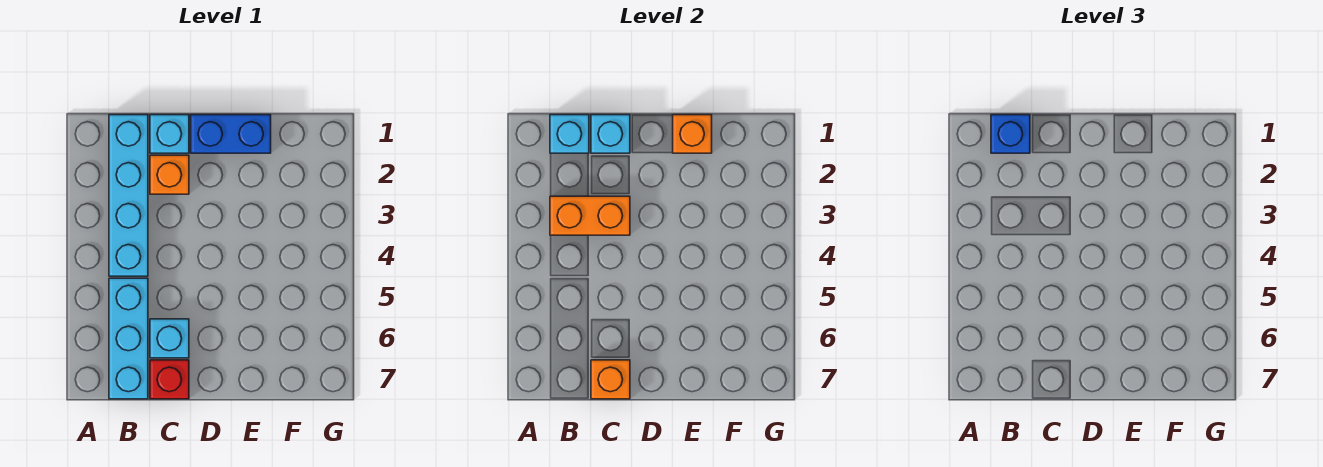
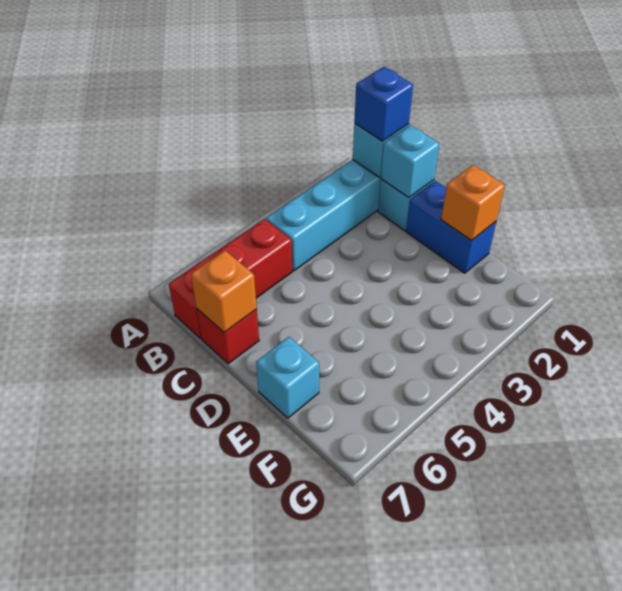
orange 1x2 brick [550,196,630,235] -> none
cyan 1x3 brick [109,278,148,399] -> red 1x3 brick [169,219,292,338]
orange 1x1 brick [150,155,189,194] -> none
cyan 1x1 brick [150,319,189,358] -> cyan 1x1 brick moved to [256,337,319,418]

